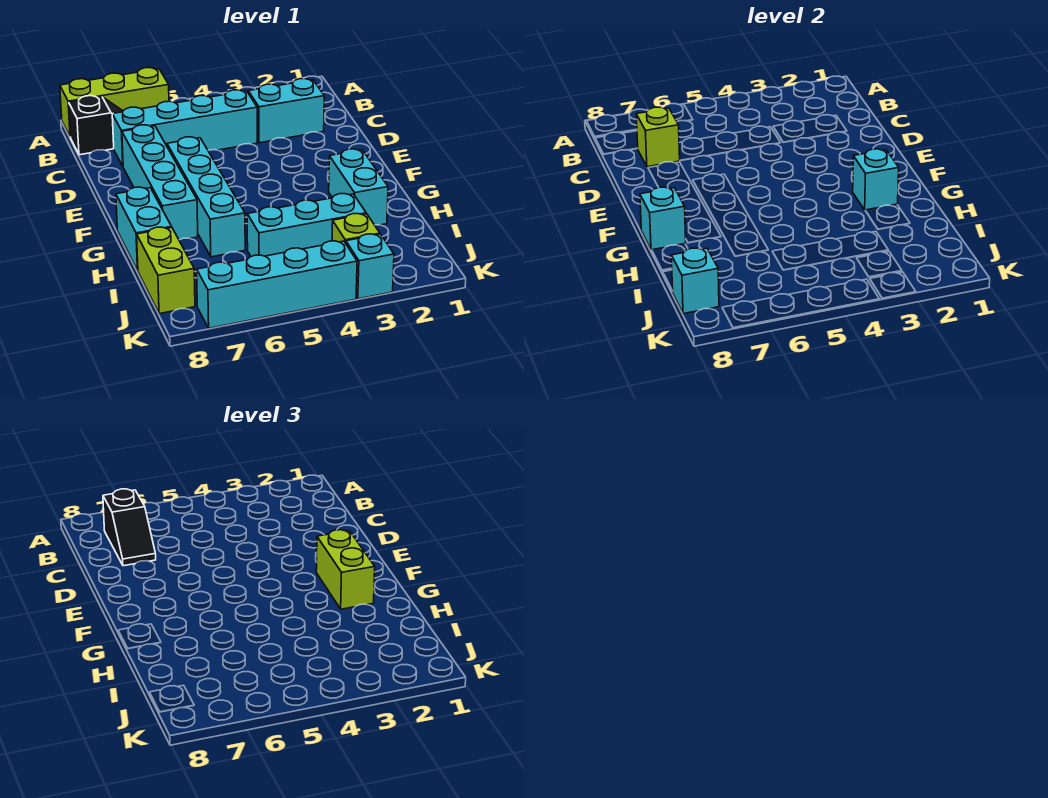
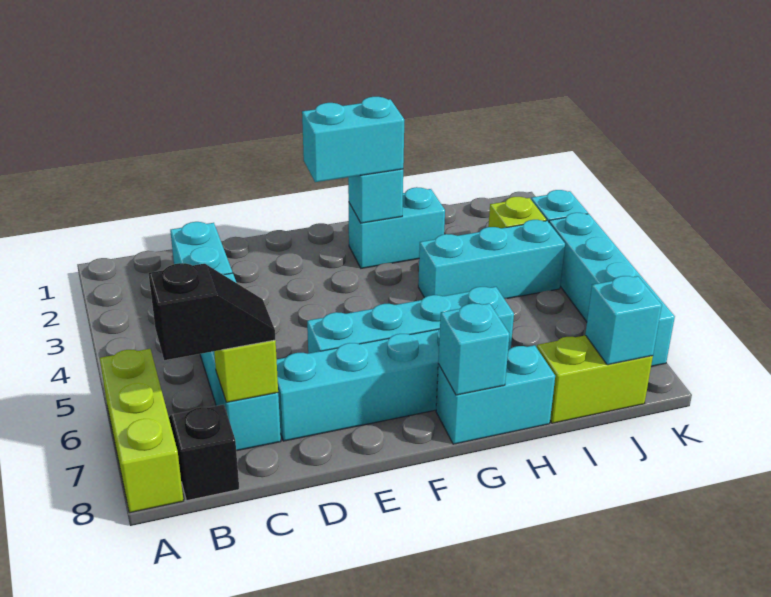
lime 1x2 brick [316,530,375,609] -> cyan 1x2 brick [302,97,404,182]
cyan 1x3 brick [247,194,366,257] -> cyan 1x3 brick turned to [418,220,565,299]

